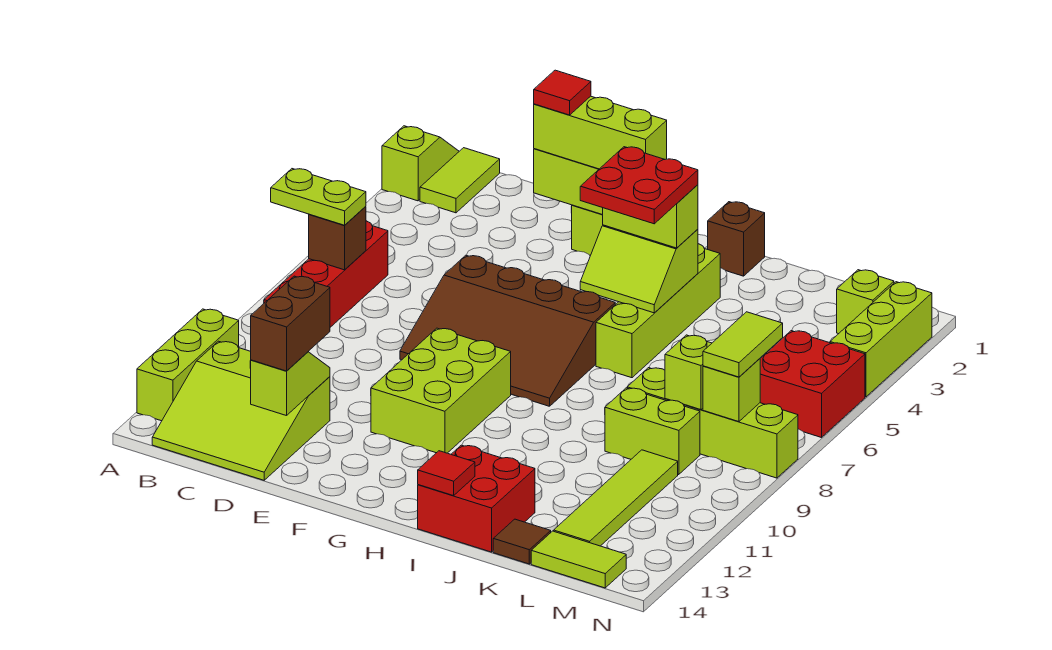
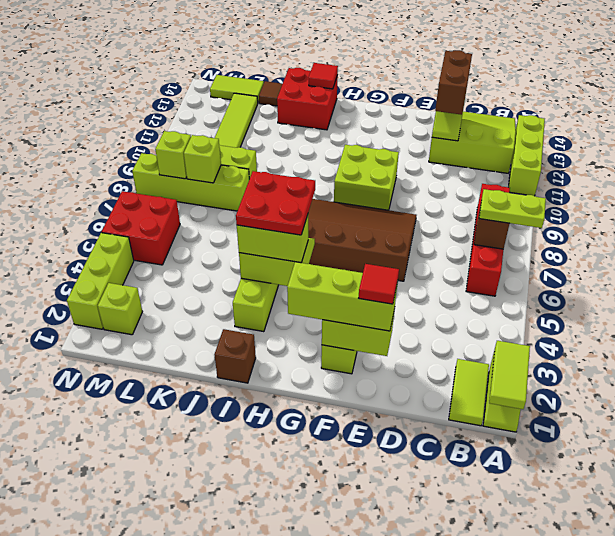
lime 2x3 brick [371,328,511,453] -> lime 2x2 brick [334,145,399,210]
lime 1x2 tile [703,312,783,377] -> lime 1x2 tile moved to [489,341,530,409]

